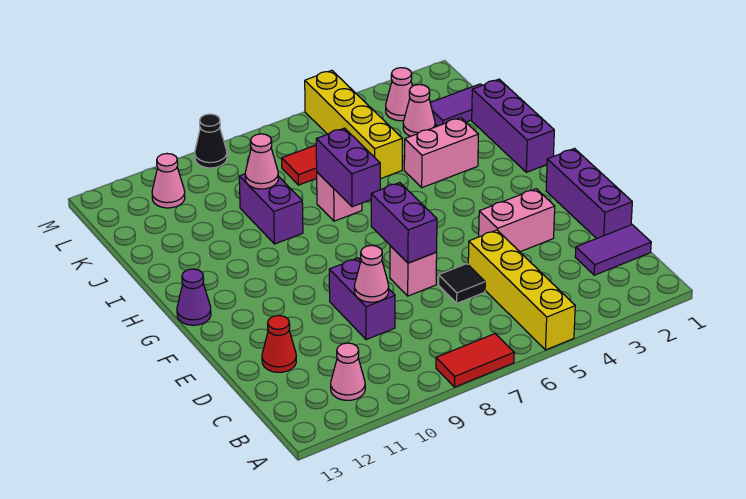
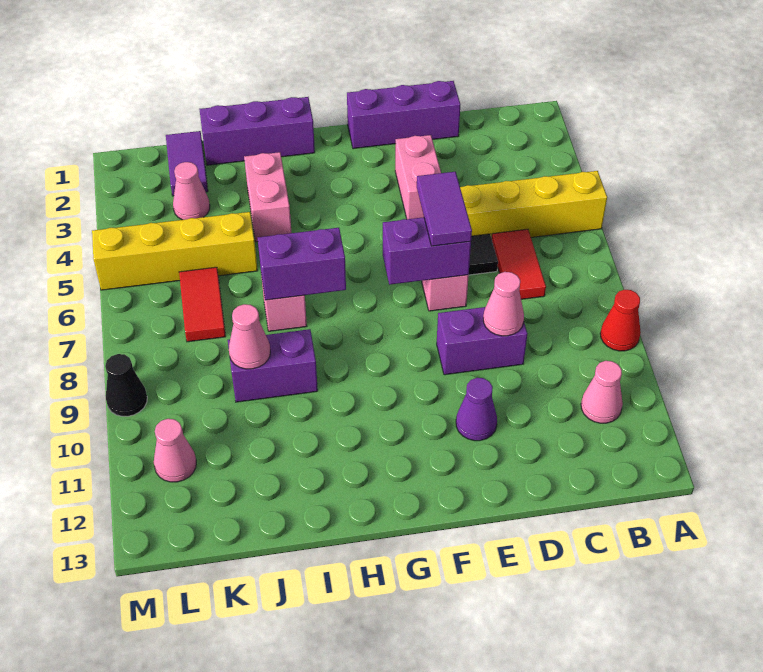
red 1x2 tile [436,334,514,387] -> red 1x2 tile moved to [492,229,546,299]
purple 1x2 tile [575,225,651,275] -> purple 1x2 tile moved to [417,172,472,246]
red 1x1 cone [262,316,296,372] -> red 1x1 cone moved to [600,290,641,351]
purple 1x1 cone [177,269,211,325] -> purple 1x1 cone moved to [456,378,497,441]
pink 1x1 cone [386,68,412,121] -> none

